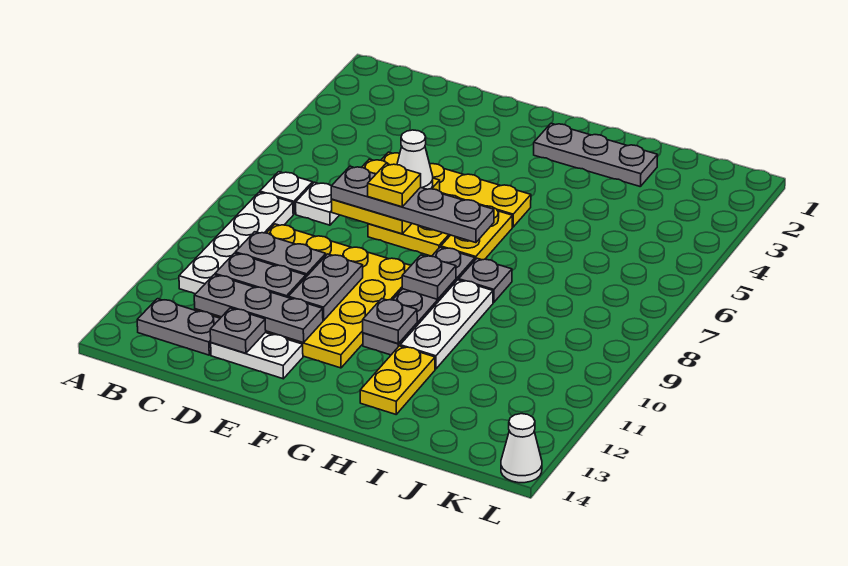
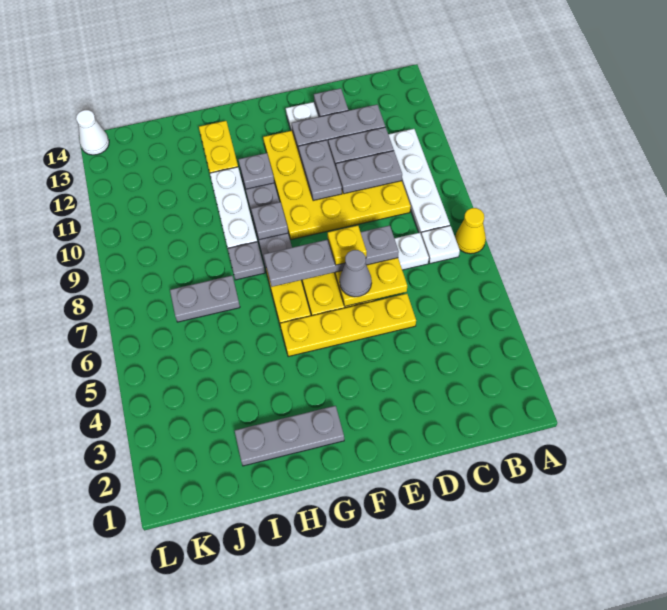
none -> yellow 1x1 cone [455,208,486,254]
grey 1x2 plate [137,299,220,355] -> grey 1x2 plate moved to [170,276,240,322]
white 1x1 cone [397,130,433,189] -> grey 1x1 cone [340,250,372,297]

